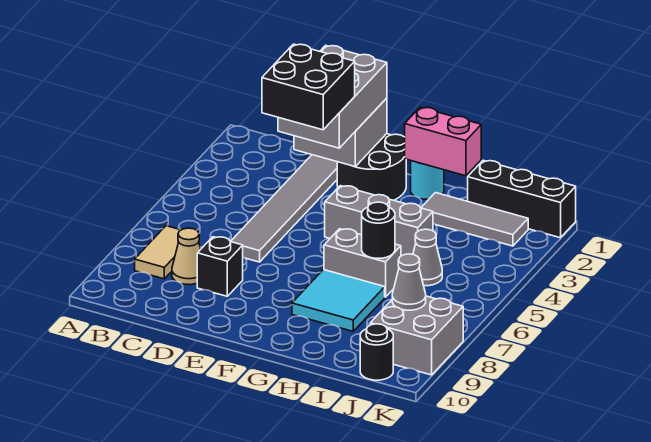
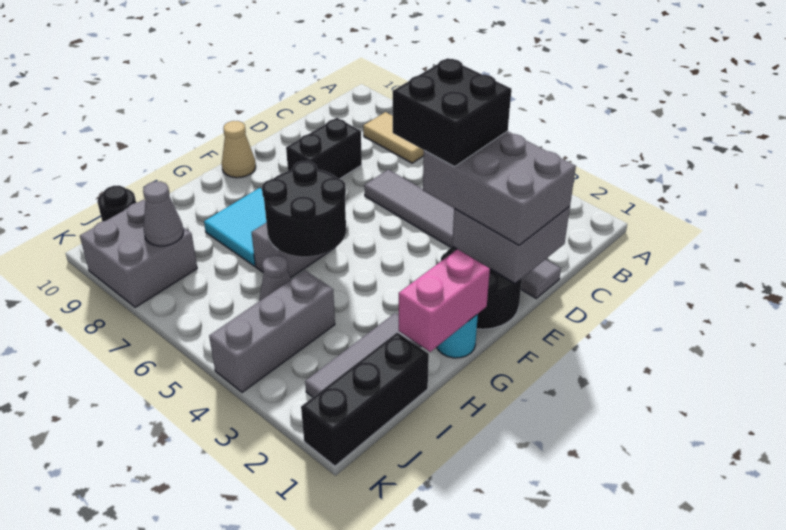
tan 1x1 cone [172,228,201,285] -> tan 1x1 cone moved to [222,121,256,178]
black 1x1 brick [197,237,243,296] -> black 1x2 brick [286,118,362,179]
grey 1x3 brick [325,186,433,256] -> grey 1x3 brick moved to [209,270,335,392]
black 1x1 round brick [362,202,395,258] -> black 2x2 round brick [262,161,346,257]

